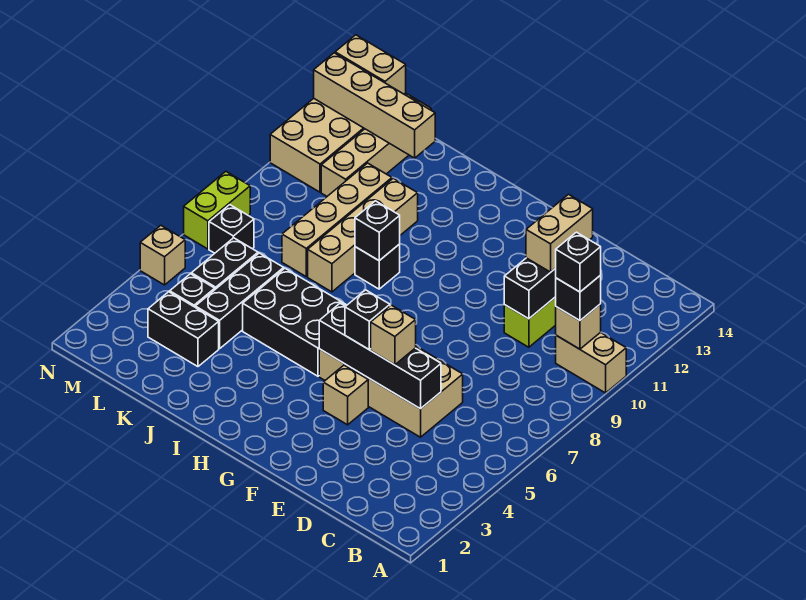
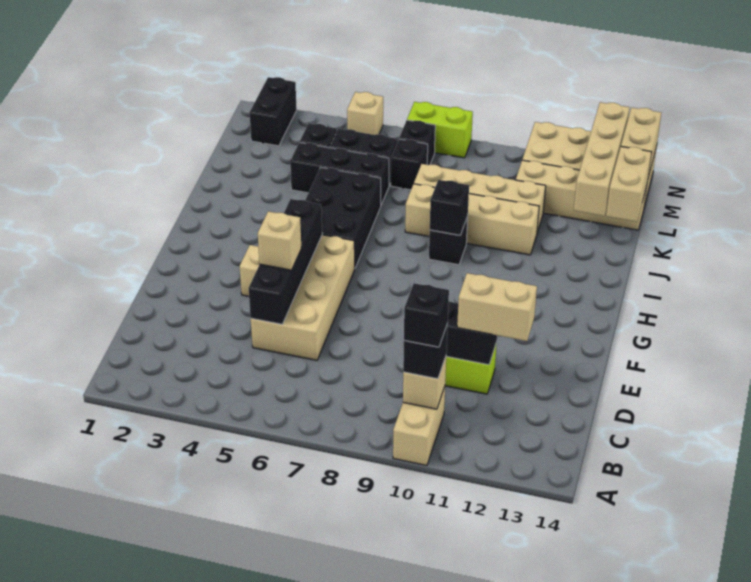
black 1x1 brick [345,290,390,349] -> black 1x1 brick moved to [391,139,428,190]
black 1x2 brick [148,292,219,367] -> black 1x2 brick moved to [249,77,297,146]
none -> tan 1x2 brick [606,147,652,222]

